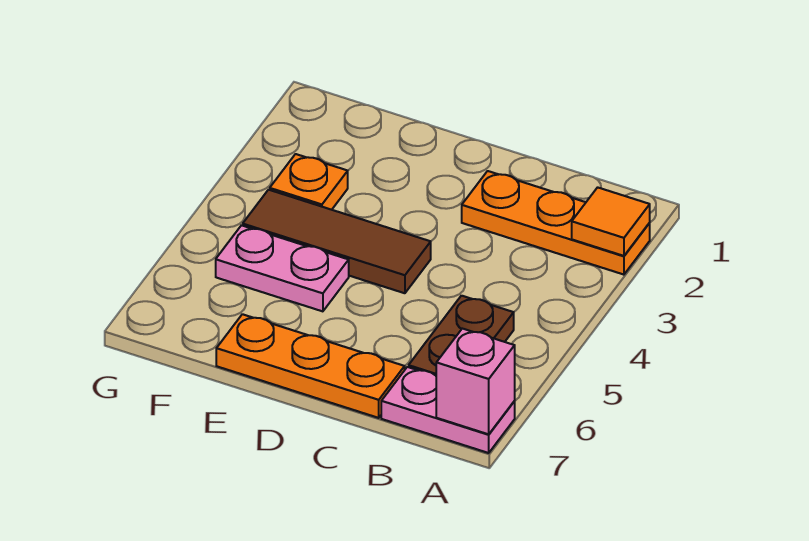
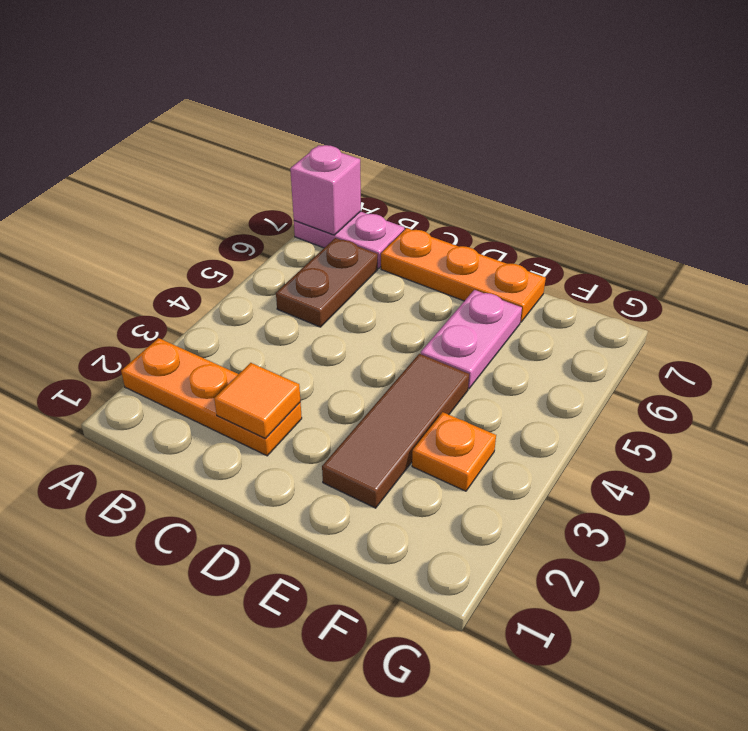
orange 1x1 tile [572,187,650,256] -> orange 1x1 tile moved to [214,363,300,438]
brown 1x3 tile [243,190,431,293] -> brown 1x3 tile turned to [322,354,469,508]
pink 1x2 plate [216,225,349,311] -> pink 1x2 plate turned to [421,290,522,389]

